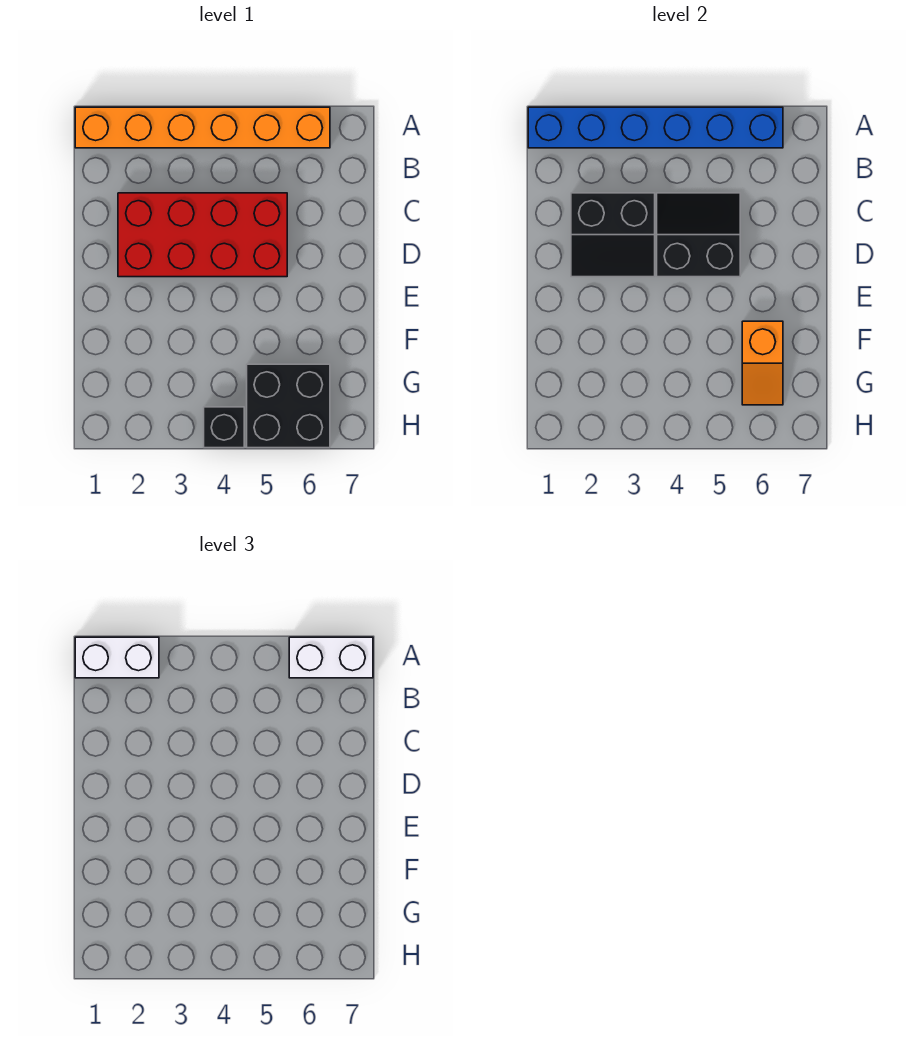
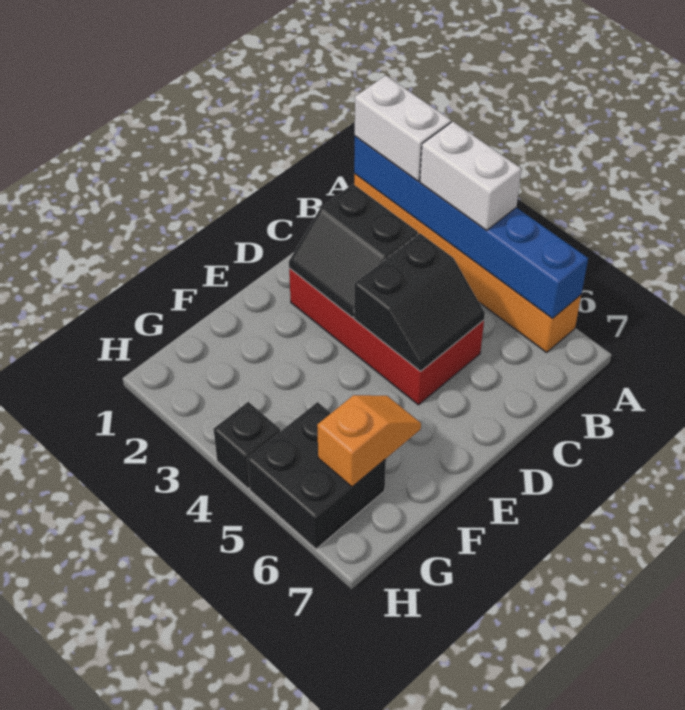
white 1x2 brick [289,637,373,678] -> white 1x2 brick moved to [420,121,521,230]
black 2x2 slope [657,193,740,277] -> black 2x2 slope turned to [354,233,485,371]
orange 1x2 slope [742,321,783,405] -> orange 1x2 slope turned to [317,395,421,487]

